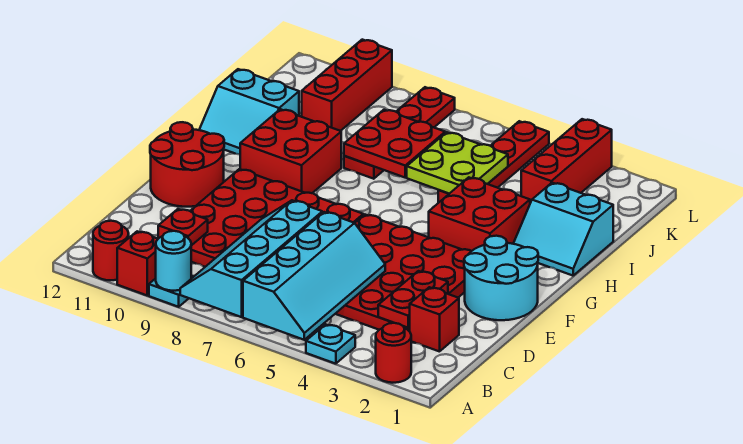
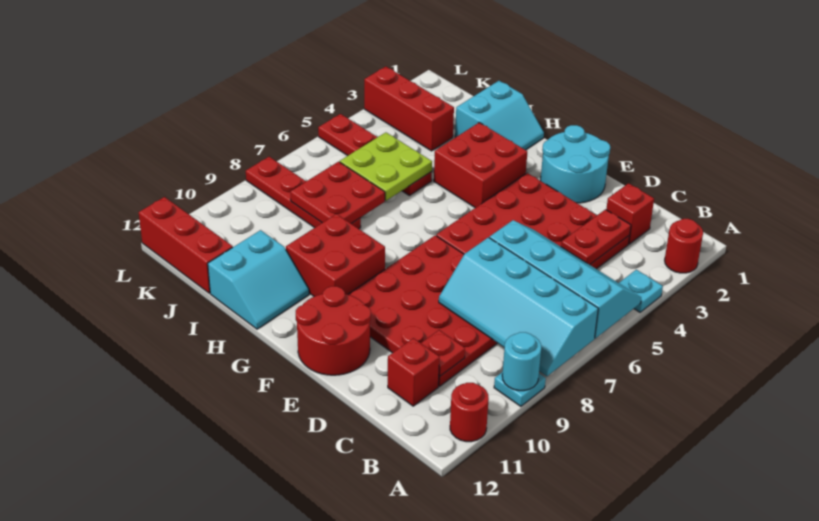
red 1x1 brick [117,231,158,295] -> red 1x1 brick moved to [388,338,440,406]
red 1x2 plate [378,271,448,328] -> red 1x2 plate turned to [561,210,631,265]
red 1x3 brick [302,40,392,131] -> red 1x3 brick moved to [139,197,233,293]

